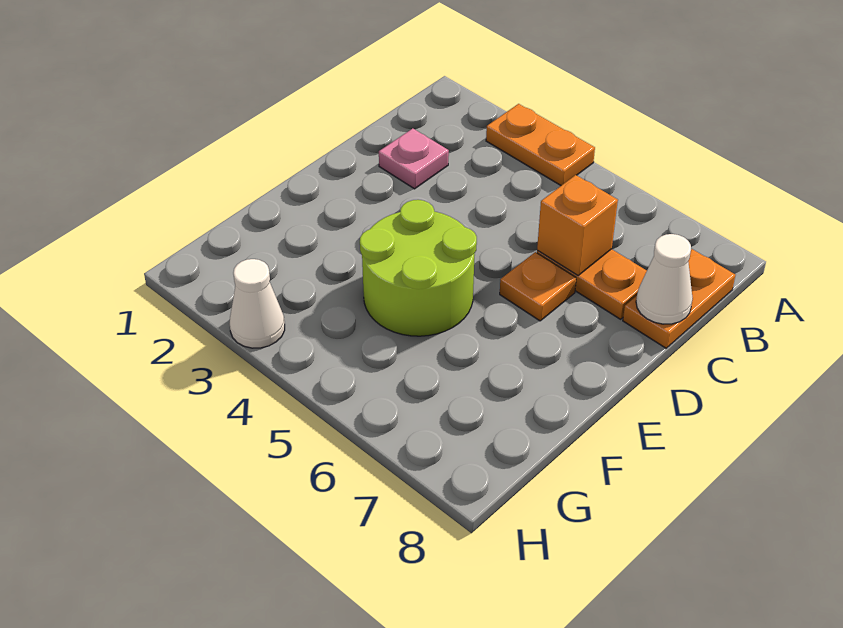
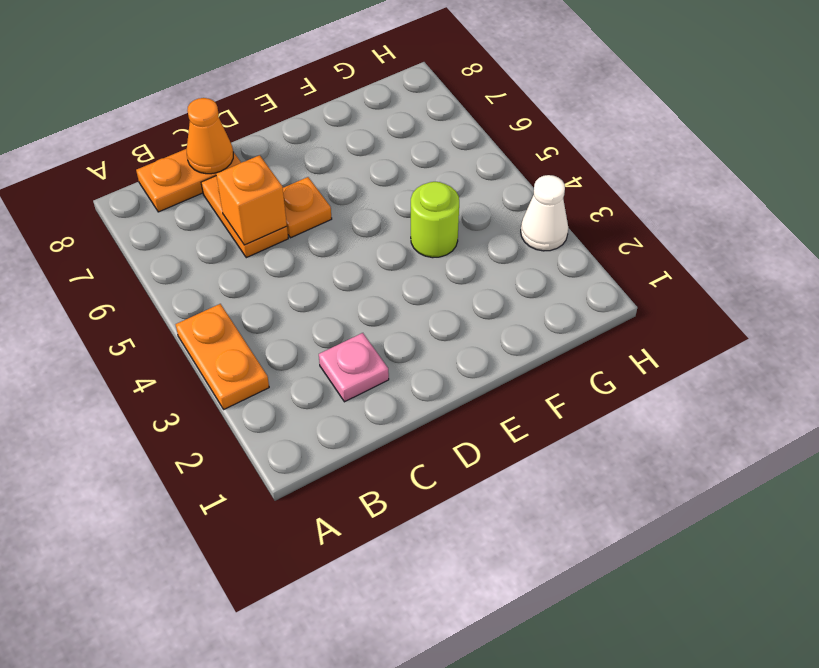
white 1x1 cone [636,234,693,324] -> orange 1x1 cone [187,98,233,174]
lime 2x2 round brick [360,200,477,336] -> lime 1x1 round brick [411,182,459,258]

